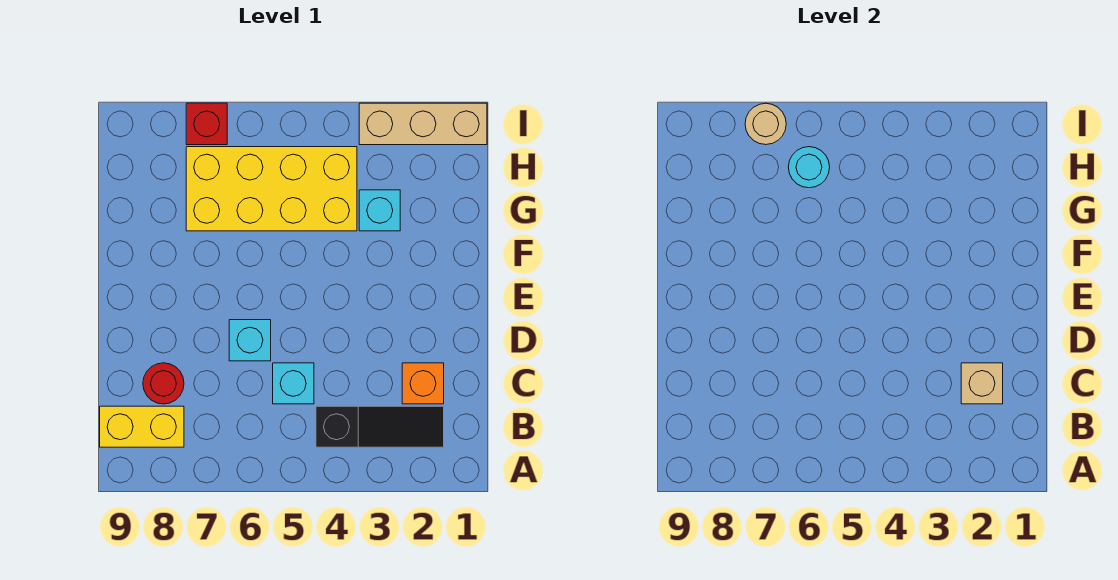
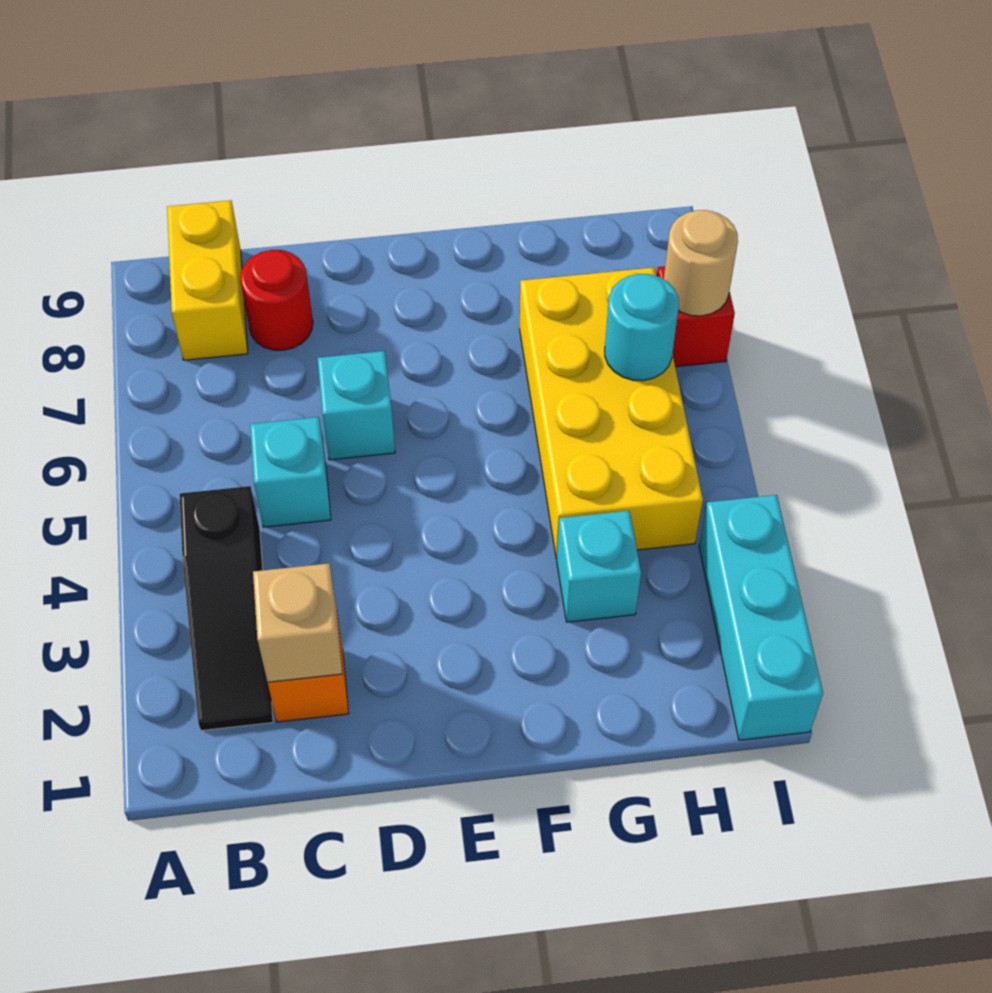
tan 1x3 brick [359,103,487,145] -> cyan 1x3 brick [699,495,823,740]

